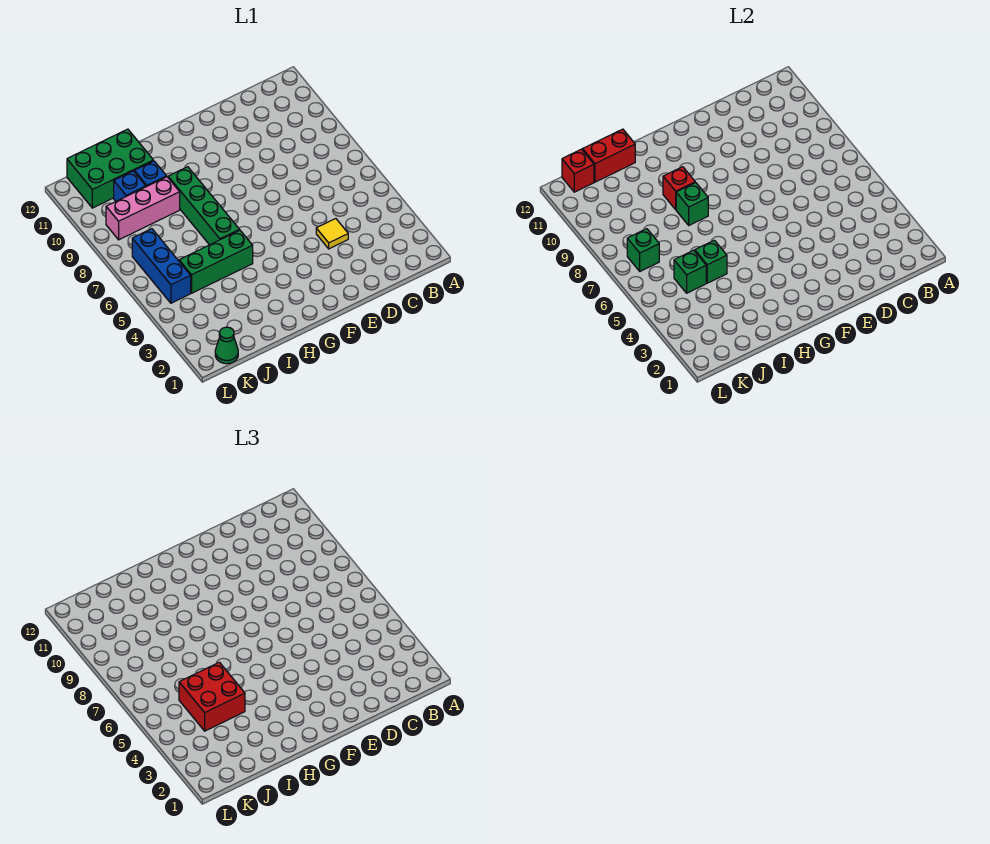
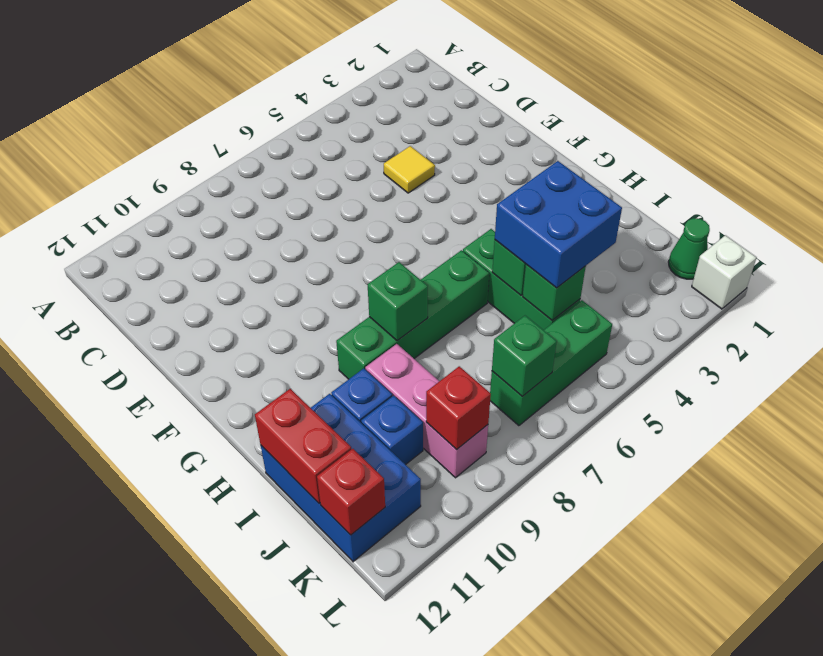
red 1x1 brick [663,167,695,209] -> red 1x1 brick moved to [426,366,491,450]
red 2x2 brick [179,662,245,731] -> blue 2x2 brick [495,161,622,288]
green 2x3 brick [67,129,153,208] -> blue 2x3 brick [261,394,421,562]
blue 1x3 brick [132,229,191,303] -> green 1x3 brick [490,300,612,426]
none -> white 1x1 brick [692,235,757,309]

